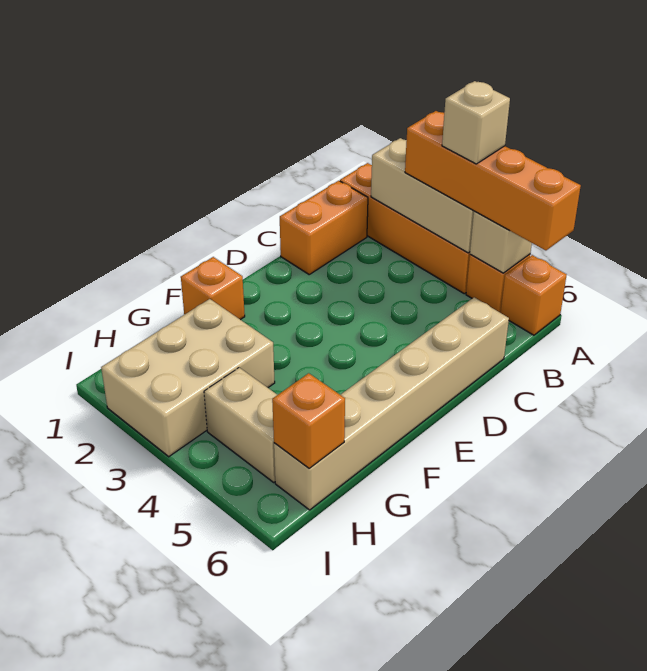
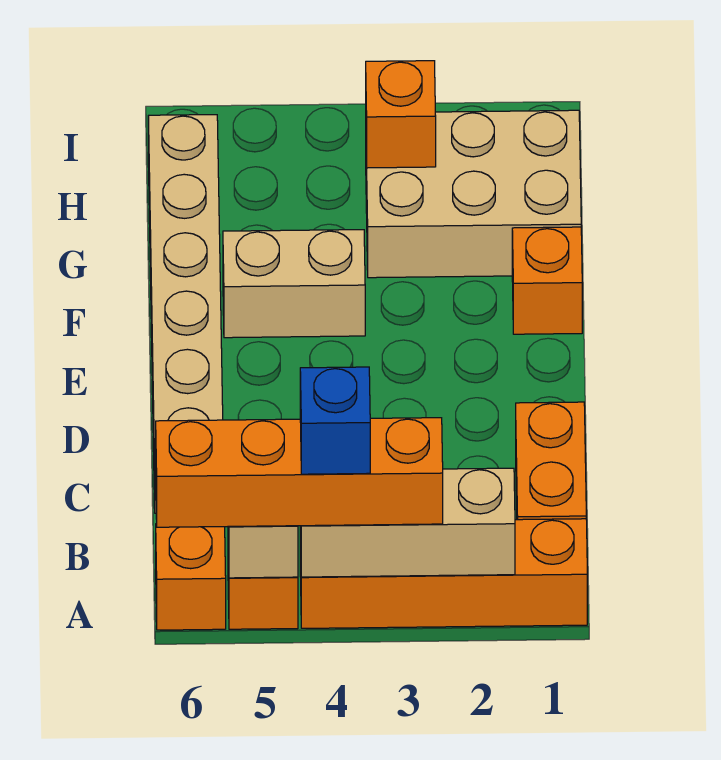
tan 1x1 brick [442,81,510,164] -> blue 1x1 brick [300,367,370,474]
tan 2x3 brick [101,299,275,457] -> tan 2x3 brick turned to [366,110,581,278]
tan 1x2 brick [204,368,277,482] -> tan 1x2 brick moved to [223,230,365,338]
orange 1x1 brick [272,373,345,468] -> orange 1x1 brick moved to [366,61,436,168]

